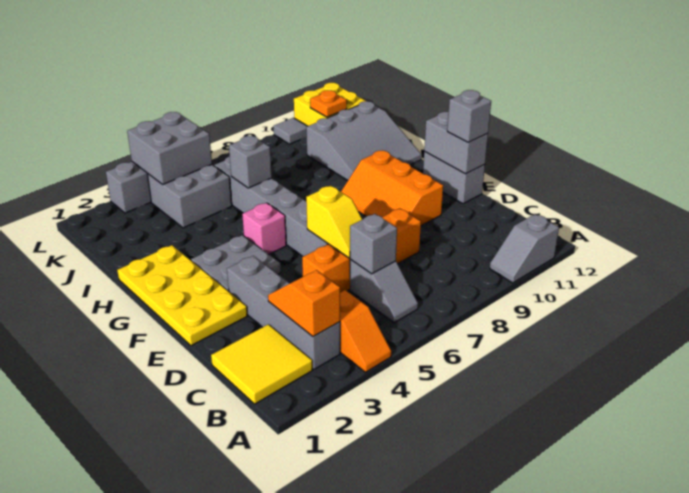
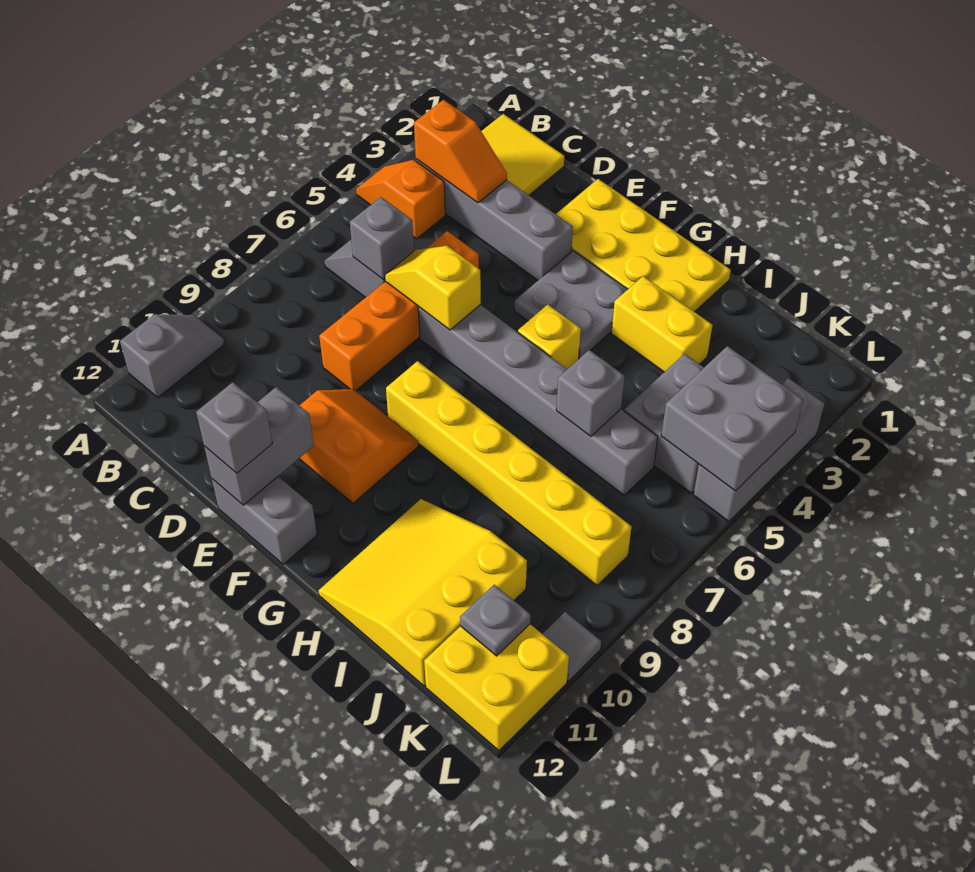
orange 2x3 slope [341,151,443,226] -> orange 2x2 slope [299,389,419,503]
grey 1x2 brick [424,112,488,174] -> grey 1x2 brick turned to [204,387,314,505]
none -> yellow 1x6 brick [386,361,631,585]
pink 1x1 brick [242,203,286,254] -> yellow 1x1 brick [518,304,581,369]
none -> yellow 1x2 brick [612,276,712,372]
grey 3x3 slope [306,101,421,181] -> yellow 3x3 slope [319,499,527,686]
orange 1x1 plate [310,90,347,117] -> grey 1x1 plate [460,585,531,656]

